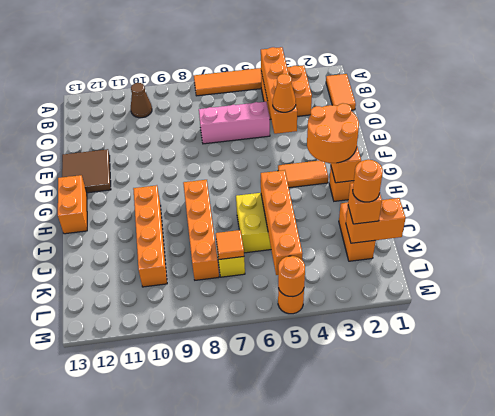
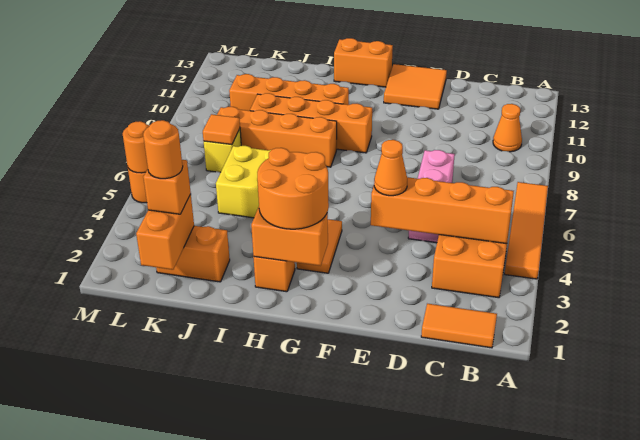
brown 1x1 cone [131,83,152,118] -> orange 1x1 cone [493,104,522,152]
brown 2x2 tile [62,149,111,193] -> orange 2x2 tile [384,64,447,109]
orange 1x4 brick [260,170,303,275] -> orange 1x4 brick moved to [250,93,372,153]

